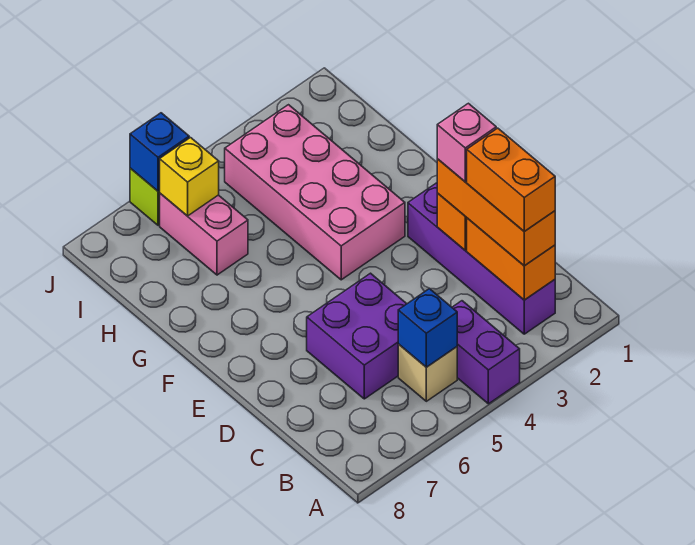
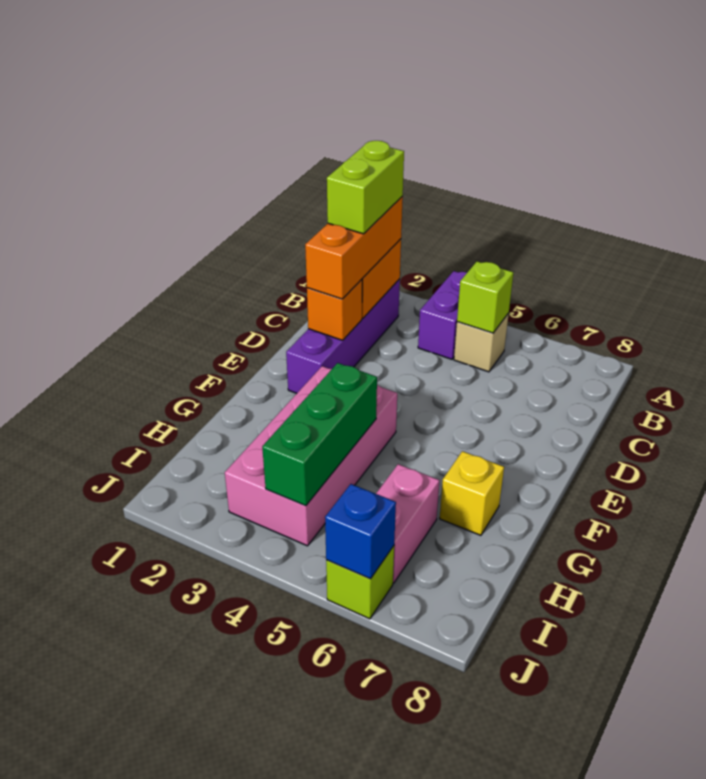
orange 1x2 brick [467,128,555,231] -> lime 1x2 brick [327,141,404,234]
blue 1x1 brick [398,289,457,367] -> lime 1x1 brick [457,261,513,333]
purple 2x2 brick [307,273,407,399] -> none
pink 1x1 brick [437,103,496,182] -> none
none -> green 1x3 brick [262,363,377,506]
yellow 1x1 brick [159,138,219,216] -> yellow 1x1 brick moved to [440,451,504,535]

